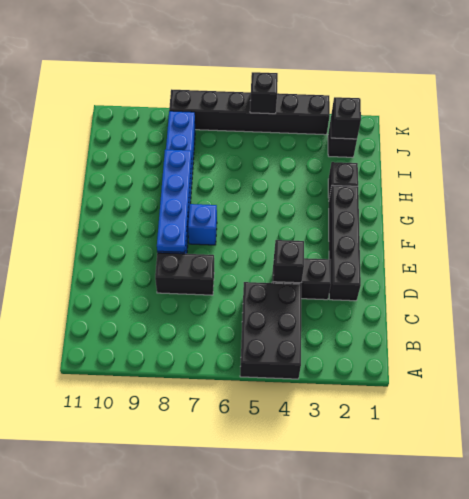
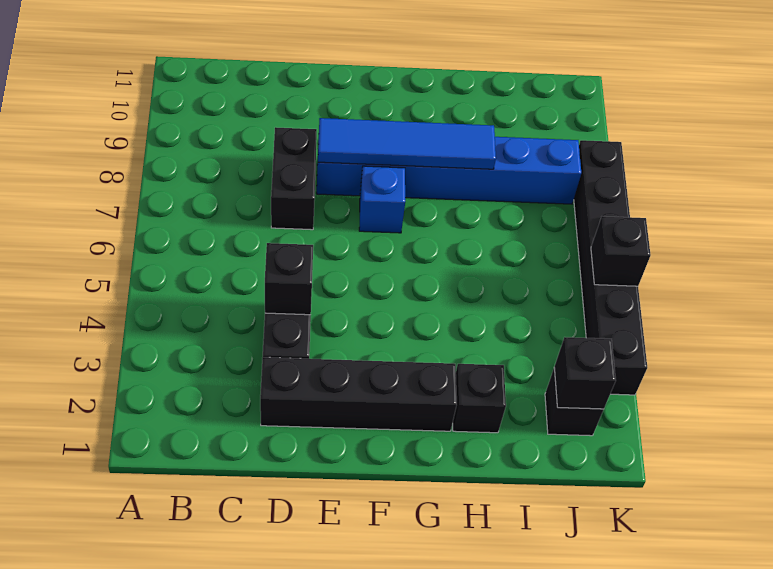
black 2x3 brick [240,282,301,379] -> none
blue 1x4 plate [157,150,192,252] -> blue 1x4 tile [318,118,496,169]

